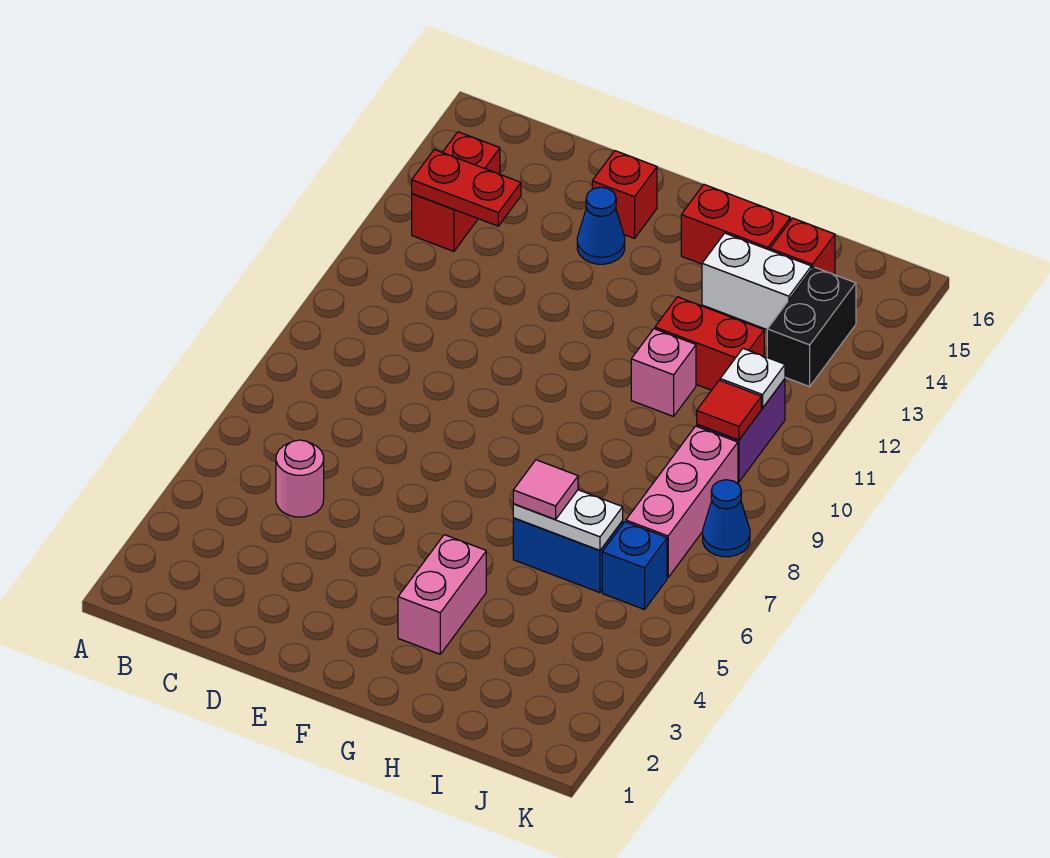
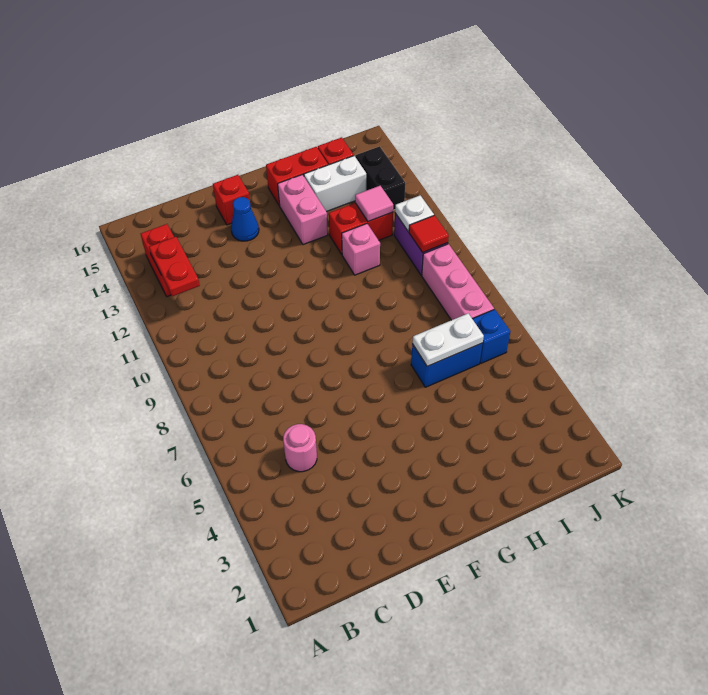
red 1x2 plate [412,150,521,226] -> red 1x2 plate turned to [149,237,200,296]
pink 1x2 brick [398,535,486,654] -> pink 1x2 brick moved to [278,175,328,245]
pink 1x1 tile [513,460,578,519] -> pink 1x1 tile moved to [355,186,393,222]
blue 1x1 cone [703,480,750,557] -> none

